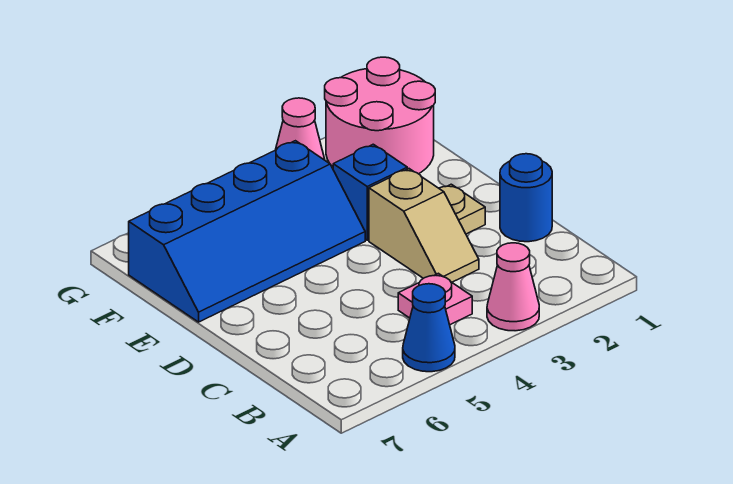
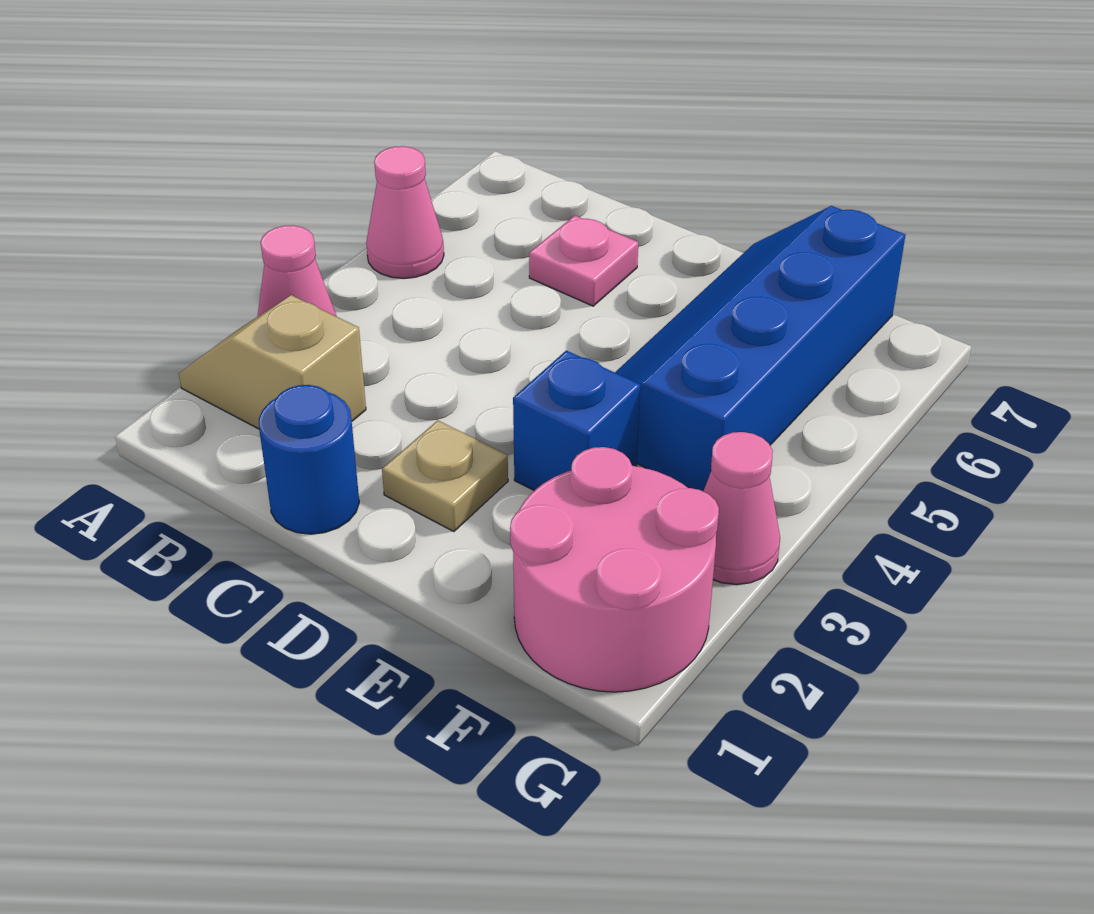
blue 1x1 cone [403,284,455,372] -> pink 1x1 cone [366,146,444,278]
pink 1x1 plate [398,273,472,325] -> pink 1x1 plate moved to [529,215,638,306]
tan 1x2 slope [369,169,479,282] -> tan 1x2 slope moved to [179,295,366,429]

